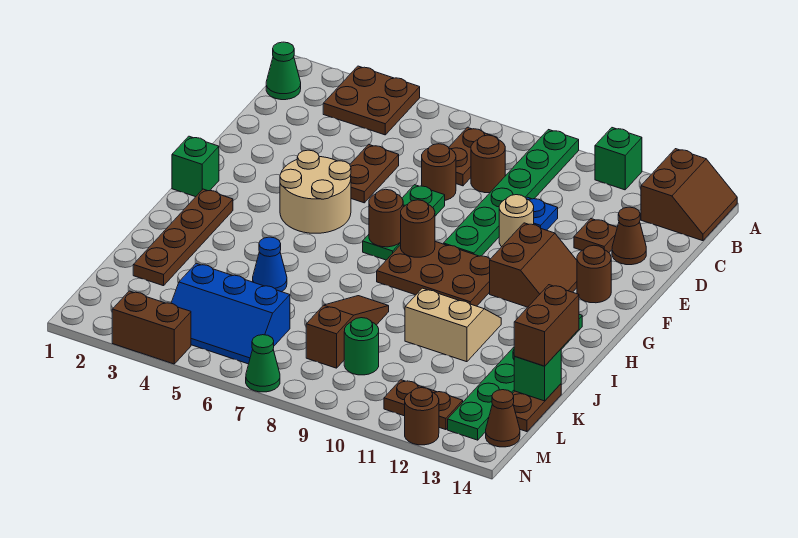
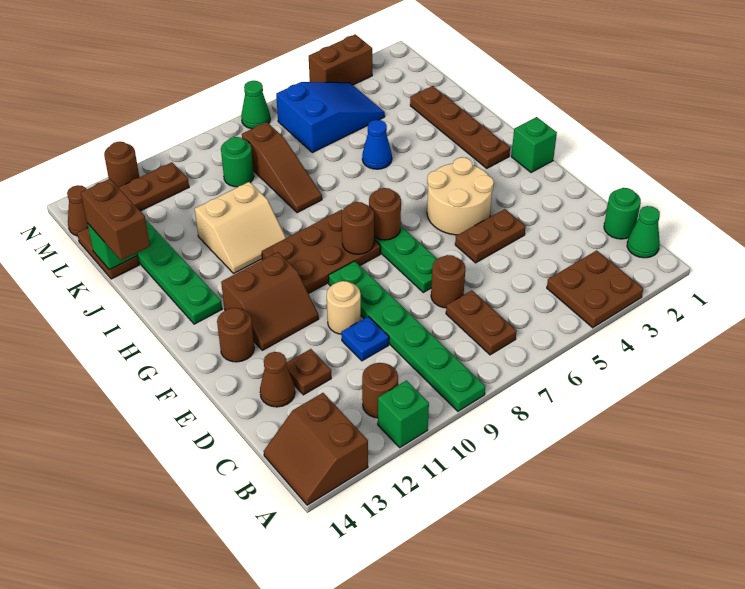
none -> green 1x1 round brick [604,188,641,239]
brown 1x1 round brick [471,135,505,193] -> brown 1x1 round brick moved to [362,363,398,418]
brown 1x2 plate [350,144,399,203] -> brown 1x2 plate turned to [455,209,526,263]
brown 2x2 slope [490,223,577,307] -> brown 2x2 slope turned to [221,252,319,350]
blue 2x3 slope [171,263,290,364] -> blue 2x3 slope turned to [276,82,385,153]

